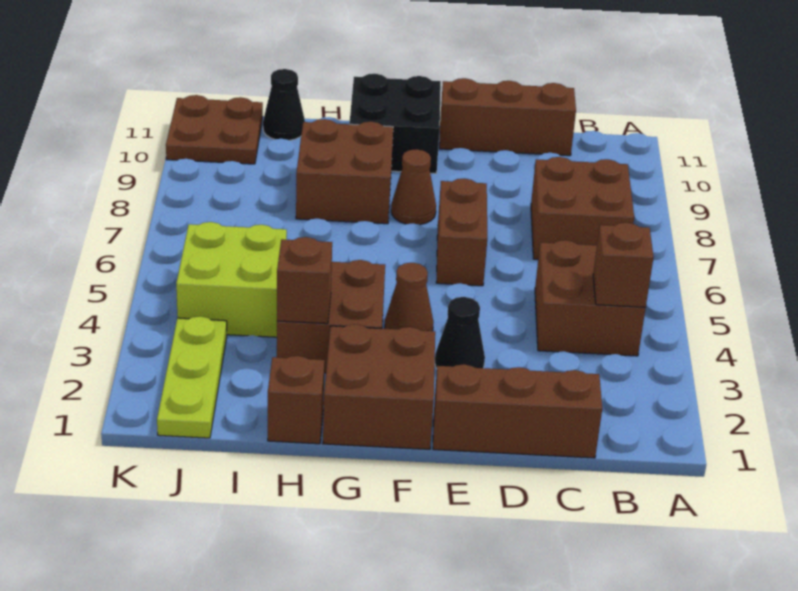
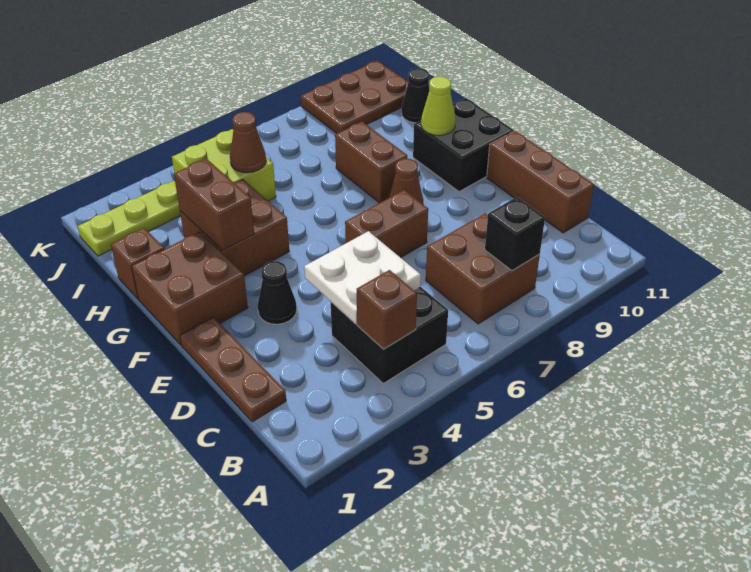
brown 2x2 brick [535,240,646,356] -> black 2x2 brick [331,287,448,383]
none -> black 1x1 brick [485,197,545,271]
brown 1x3 brick [433,364,602,458] -> brown 1x3 plate [180,317,286,422]
none -> white 2x2 plate [304,231,421,324]
brown 1x1 cone [385,263,434,331] -> brown 1x1 cone moved to [230,112,266,173]
brown 2x2 brick [296,119,393,224] -> brown 1x2 brick [335,122,407,203]
none -> lime 1x1 cone [421,76,456,135]
brown 1x1 brick [277,237,332,324] -> brown 1x2 brick [174,159,254,250]
brown 2x2 plate [166,95,263,164] -> brown 2x3 plate [301,61,408,133]

